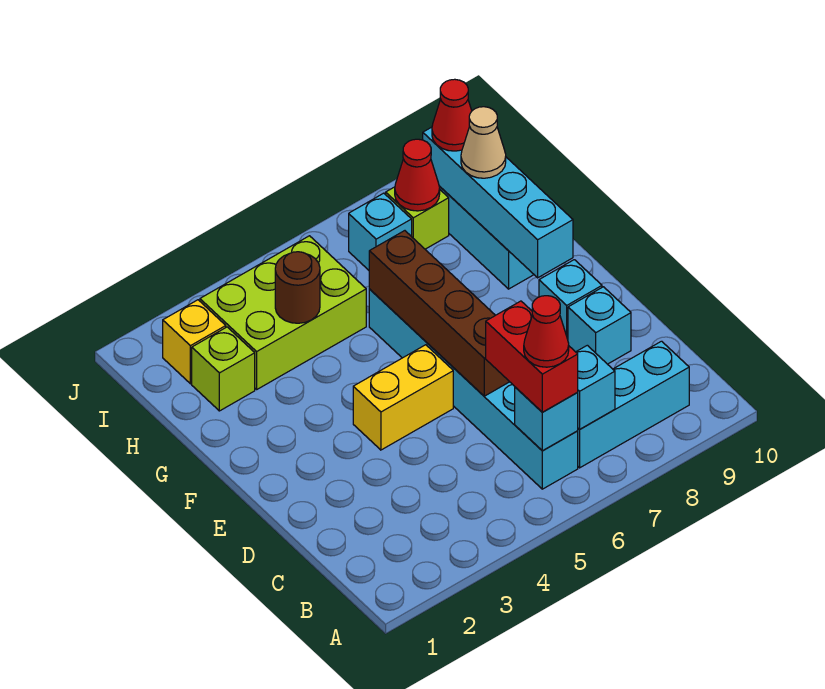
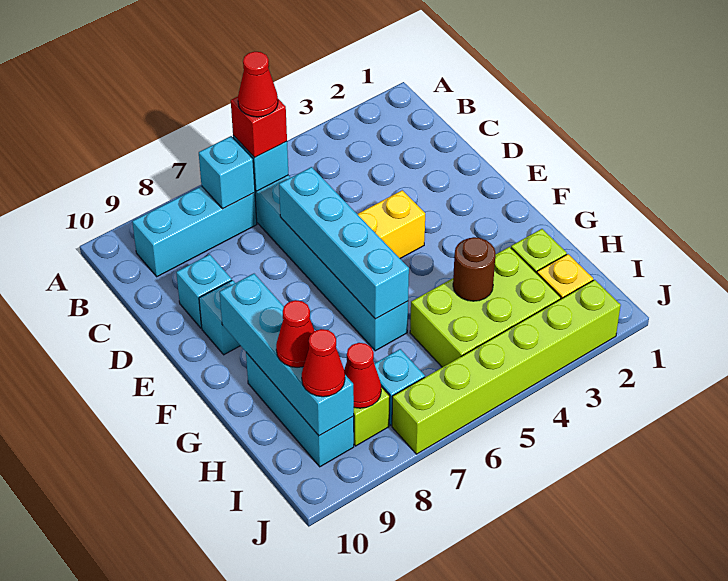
red 1x2 brick [486,301,578,412] -> red 1x1 brick [231,97,287,158]
brown 1x4 brick [369,231,509,396] -> cyan 1x4 brick [279,167,409,319]
tan 1x1 cone [461,107,506,178] -> red 1x1 cone [276,300,314,367]
none -> lime 1x6 brick [392,280,621,454]

